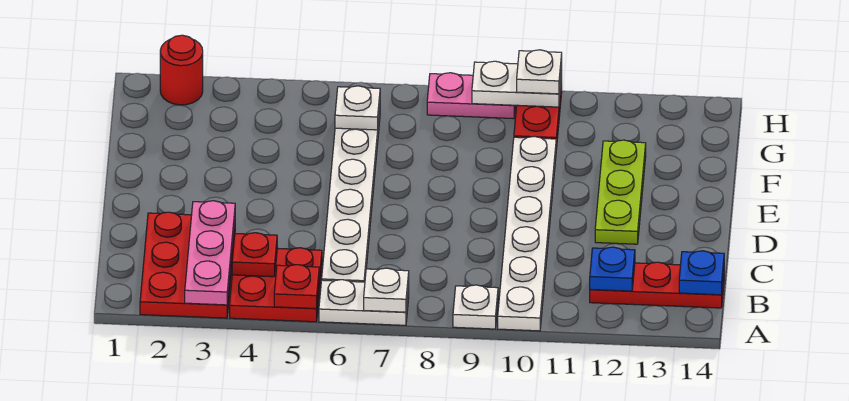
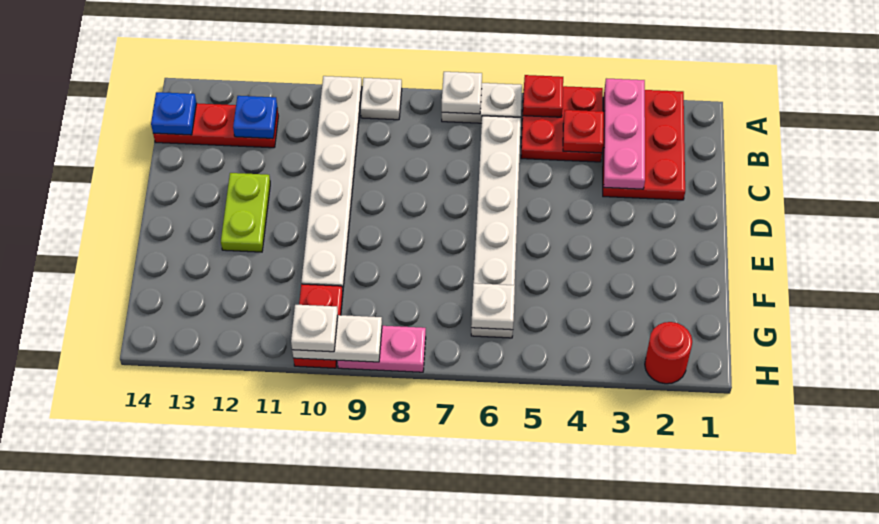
lime 1x3 plate [595,140,646,244] -> lime 1x2 plate [221,173,270,252]

